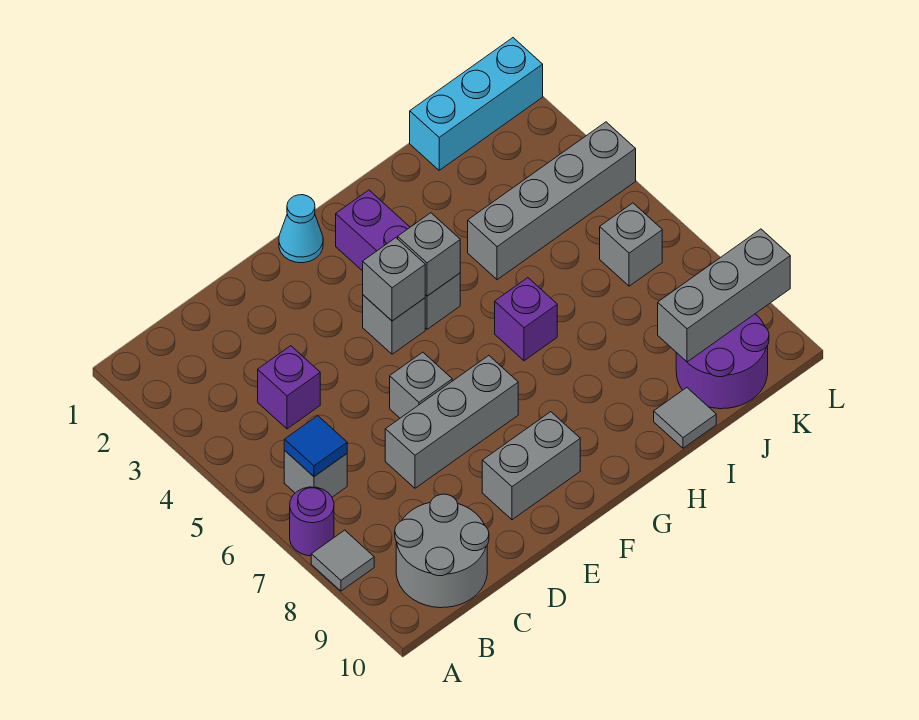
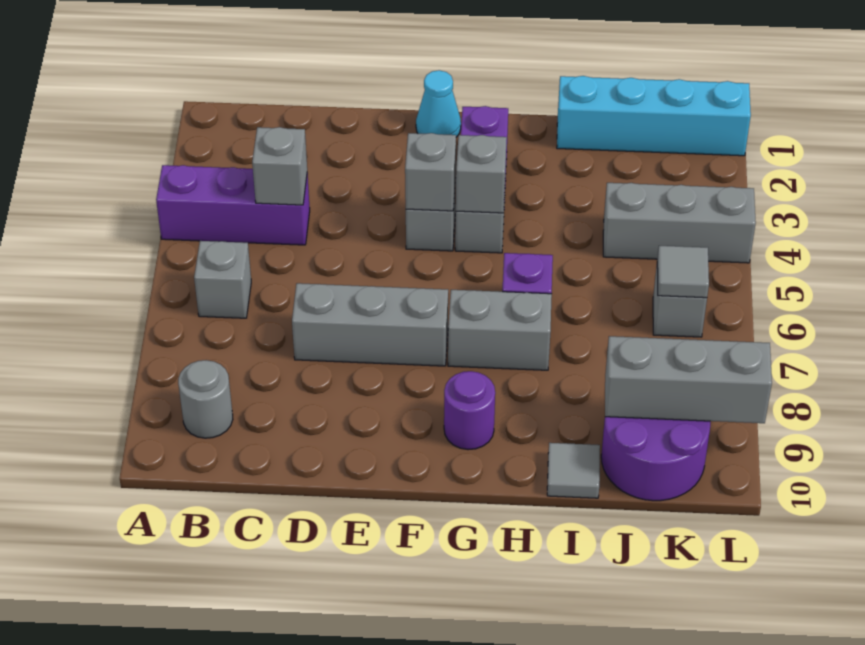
purple 1x1 round brick [290,487,334,556] -> purple 1x1 round brick moved to [444,371,495,450]
grey 1x1 tile [311,530,374,591] -> grey 1x1 tile moved to [657,246,709,298]
blue 1x1 tile [284,416,347,476] -> none
grey 2x2 round brick [395,494,489,608] -> grey 1x1 round brick [178,360,233,438]
purple 1x1 brick [258,346,320,429] -> purple 1x3 brick [156,165,310,245]
grey 1x1 brick [390,352,452,418] -> grey 1x1 brick moved to [252,127,307,205]
grey 1x2 brick [482,412,580,520] -> grey 1x2 brick moved to [448,290,552,370]
grey 1x4 brick [468,122,636,280] -> grey 1x3 brick [603,183,756,263]
cyan 1x3 brick [410,38,543,170] -> cyan 1x4 brick [557,76,751,156]

